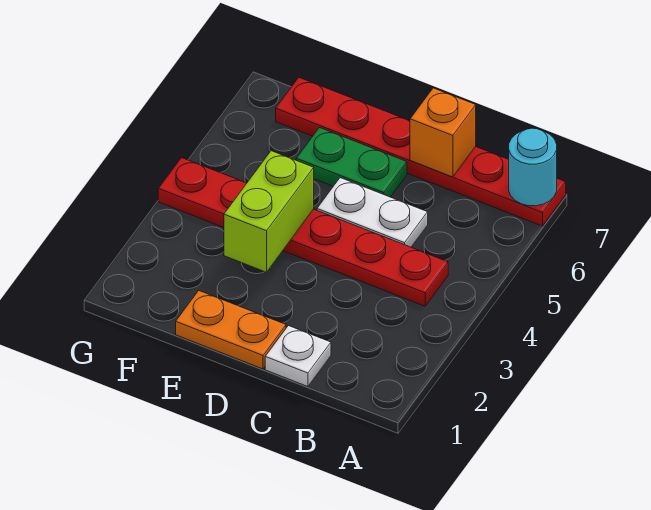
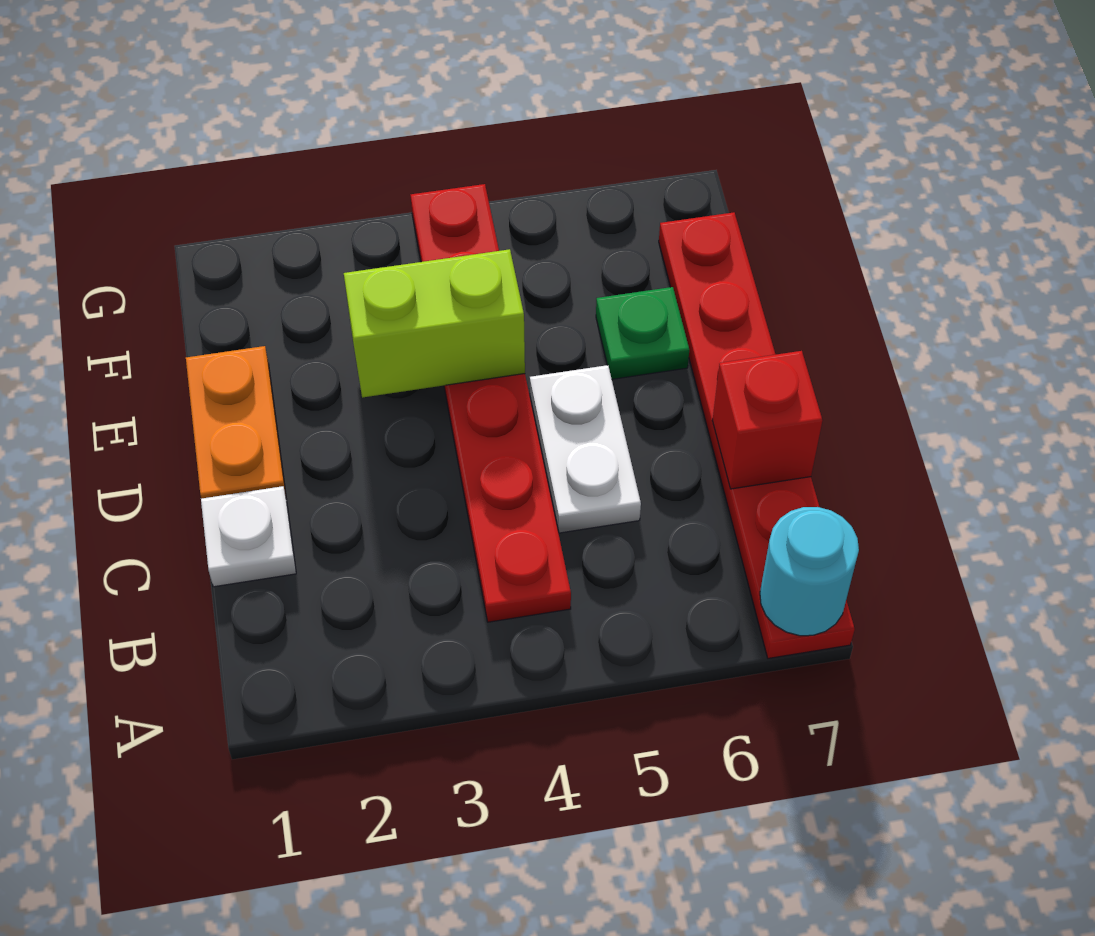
orange 1x1 brick [410,88,476,177] -> red 1x1 brick [712,351,822,489]
green 1x2 plate [296,128,407,197] -> green 1x1 plate [596,287,689,379]

